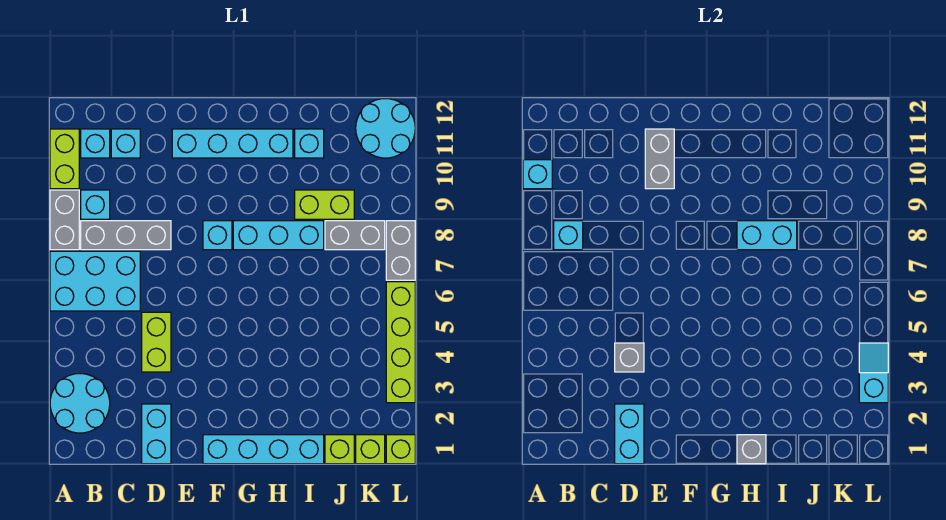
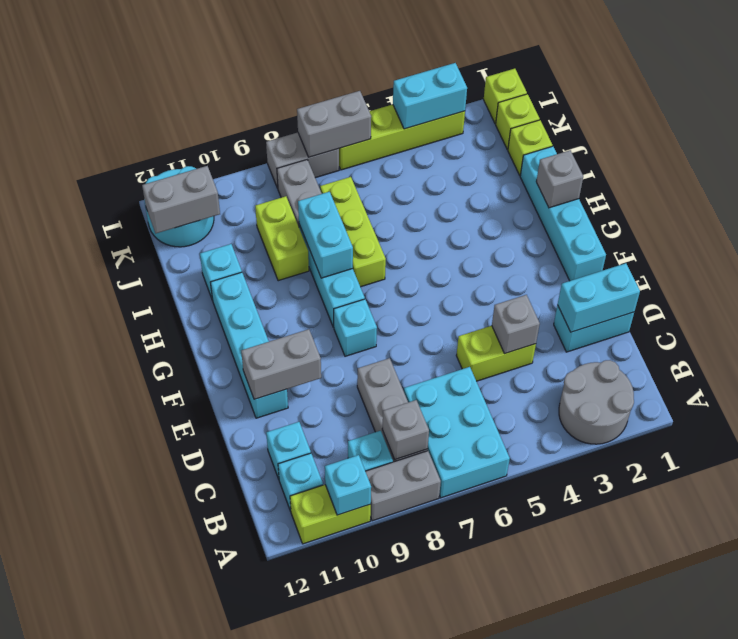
cyan 2x2 round brick [50,374,110,433] -> grey 2x2 round brick [559,360,634,444]
cyan 1x1 brick [554,221,583,250] -> grey 1x1 brick [382,400,429,460]
none -> lime 1x3 brick [320,177,386,287]
none -> grey 1x2 brick [142,166,220,233]
cyan 1x2 slope [859,343,888,403] -> cyan 1x2 brick [393,63,467,129]
none -> grey 1x2 brick [297,91,371,157]

